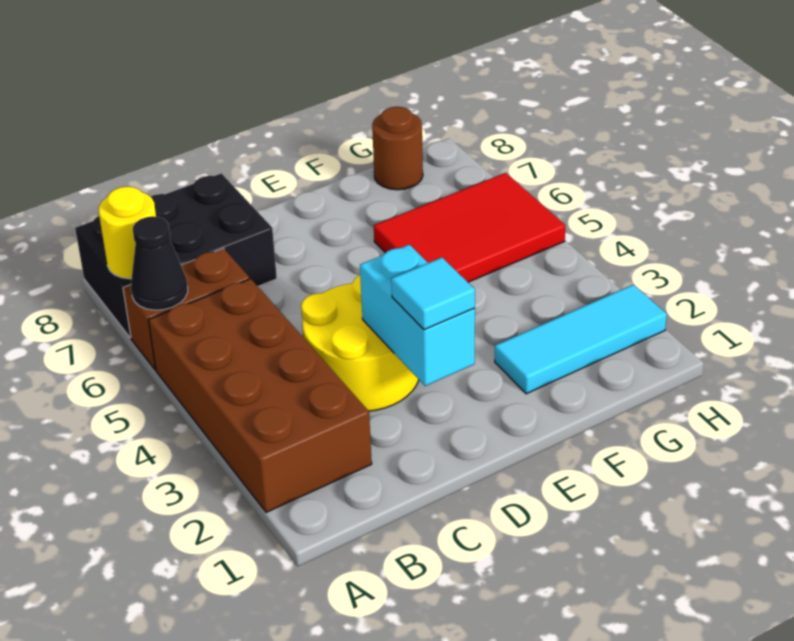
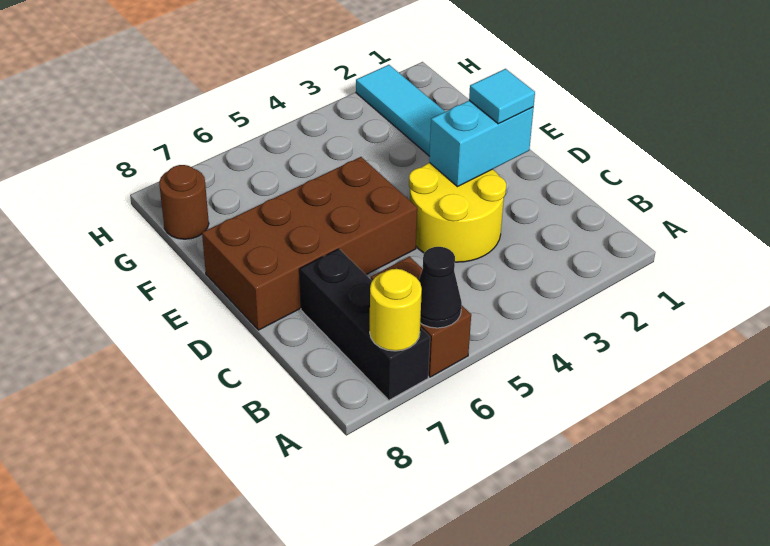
brown 2x4 brick [149,279,372,513] -> brown 2x4 brick moved to [202,157,417,330]
black 2x3 brick [75,173,277,338] -> black 1x3 brick [300,249,430,400]
red 2x3 tile [374,173,565,282] -> none

